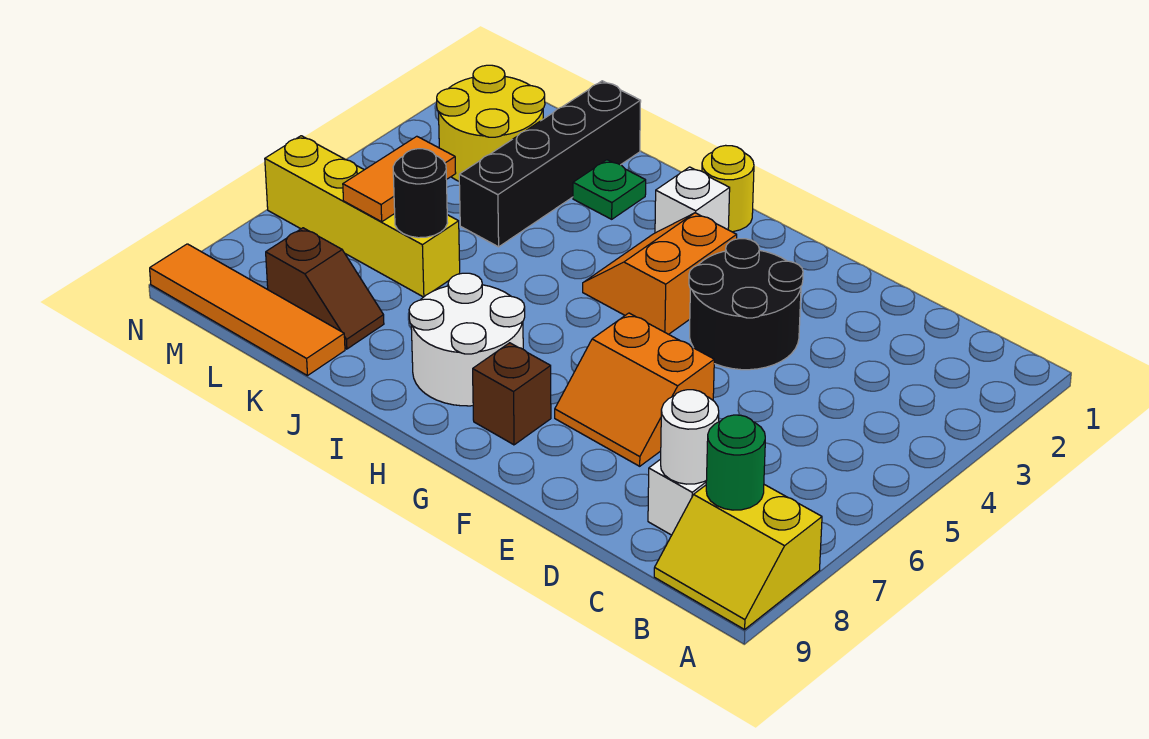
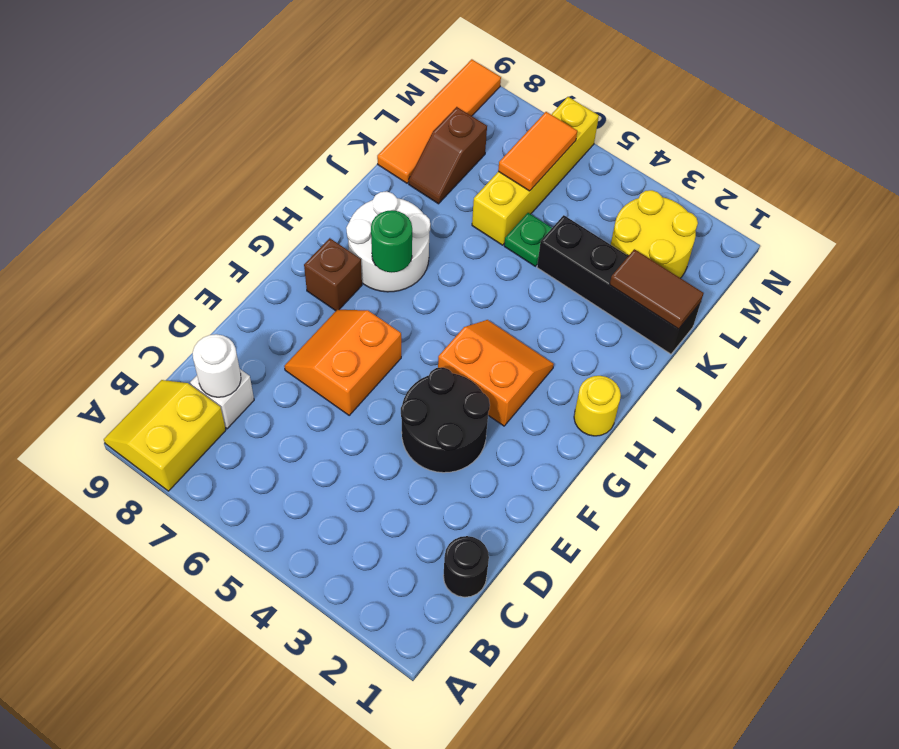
green 1x1 round brick [706,415,765,510] -> green 1x1 round brick moved to [371,210,412,273]
white 1x1 brick [655,167,730,233] -> none
green 1x1 plate [573,160,646,219] -> green 1x1 plate moved to [504,213,552,266]
none -> brown 1x2 tile [610,249,704,329]
black 1x1 round brick [393,149,447,238] -> black 1x1 round brick moved to [443,536,489,597]
orange 1x2 tile [343,136,456,222] -> orange 1x2 tile turned to [498,112,577,191]

